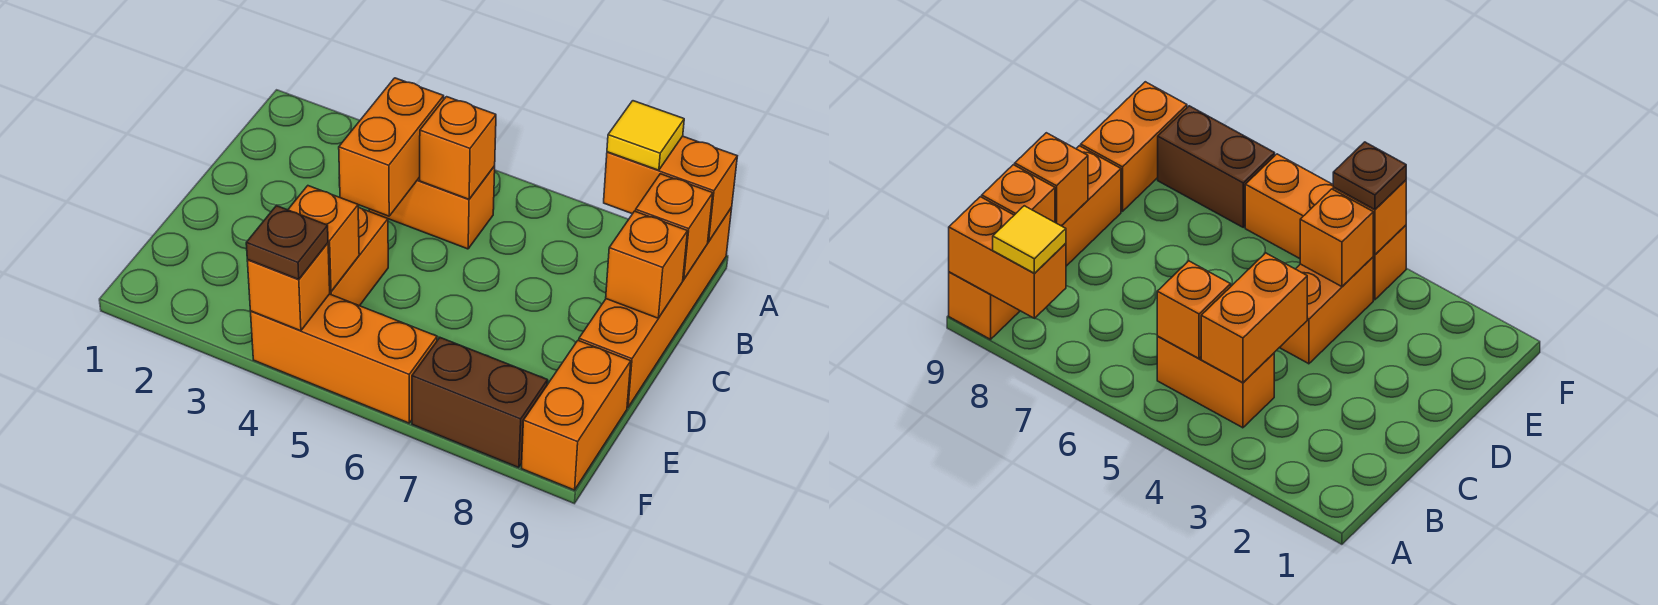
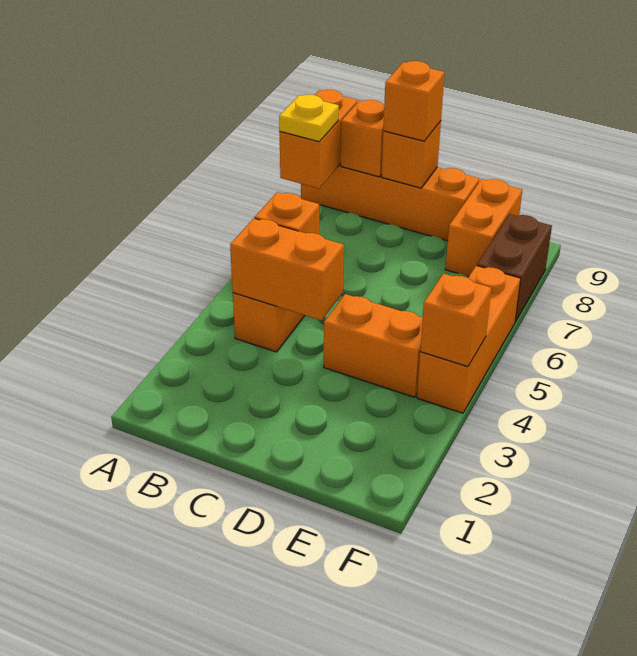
yellow 1x1 tile [607,101,684,170] -> yellow 1x1 plate [279,95,339,142]
orange 1x1 brick [288,186,359,292] -> orange 1x1 brick moved to [383,61,445,141]
orange 1x2 brick [521,341,631,490] -> orange 1x2 brick turned to [445,179,522,277]
brown 1x1 plate [246,206,328,279] -> none

